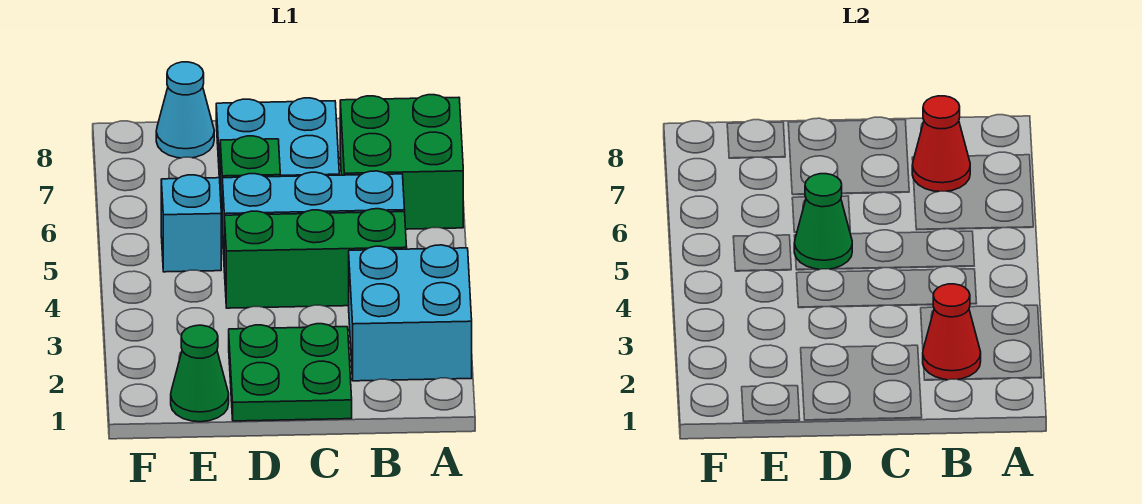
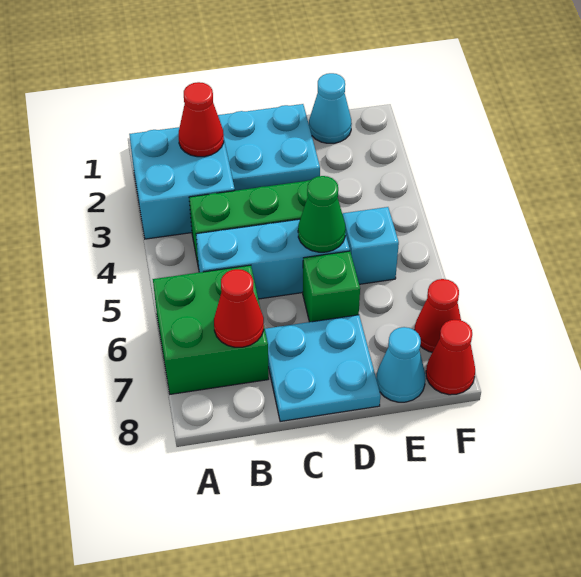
green 2x2 plate [229,324,352,421] -> cyan 2x2 plate [218,104,320,191]
green 1x1 cone [171,325,229,422] -> cyan 1x1 cone [309,73,352,143]
none -> red 1x1 cone [414,279,461,352]
none -> red 1x1 cone [426,320,475,395]

